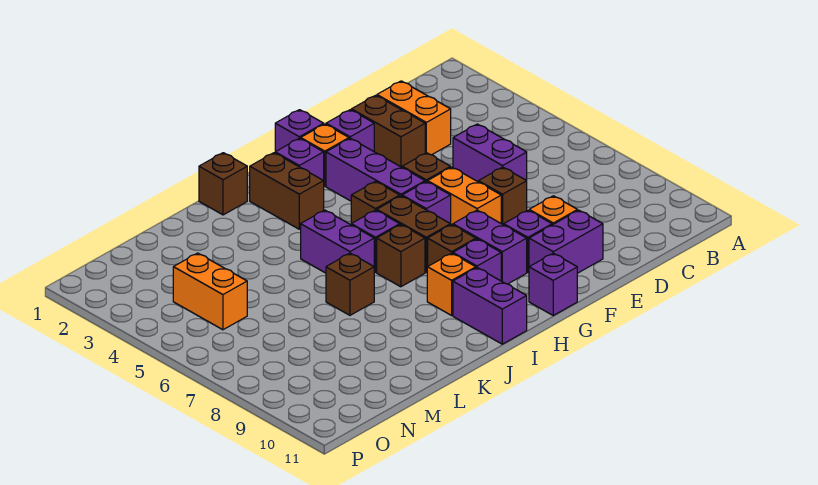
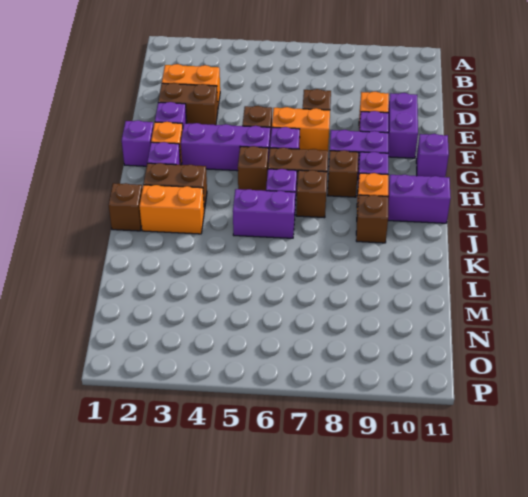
purple 1x2 brick [453,124,527,182] -> none
brown 1x1 brick [326,253,374,315] -> brown 1x1 brick moved to [356,195,388,243]
orange 1x2 brick [173,253,247,330] -> orange 1x2 brick moved to [139,185,204,234]

